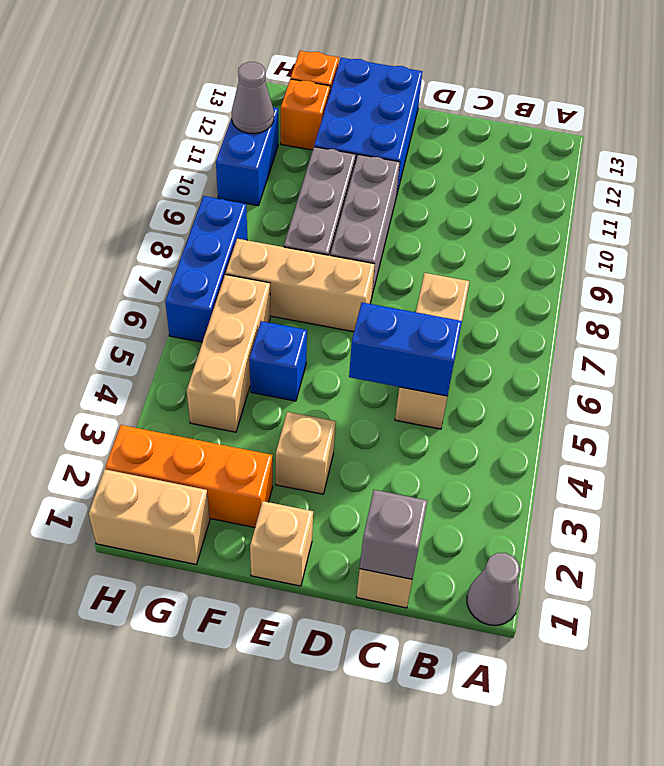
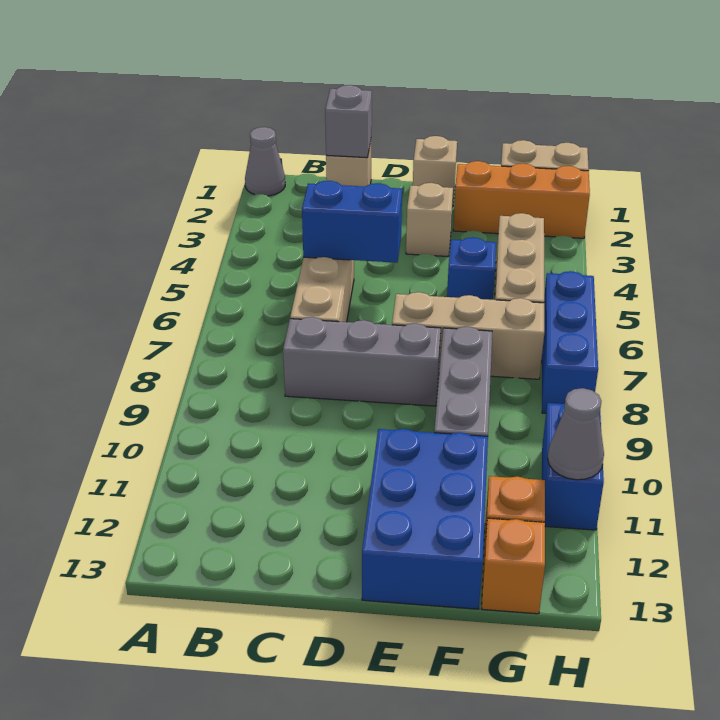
grey 1x3 brick [330,155,400,295] -> grey 1x3 brick turned to [283,317,441,406]

